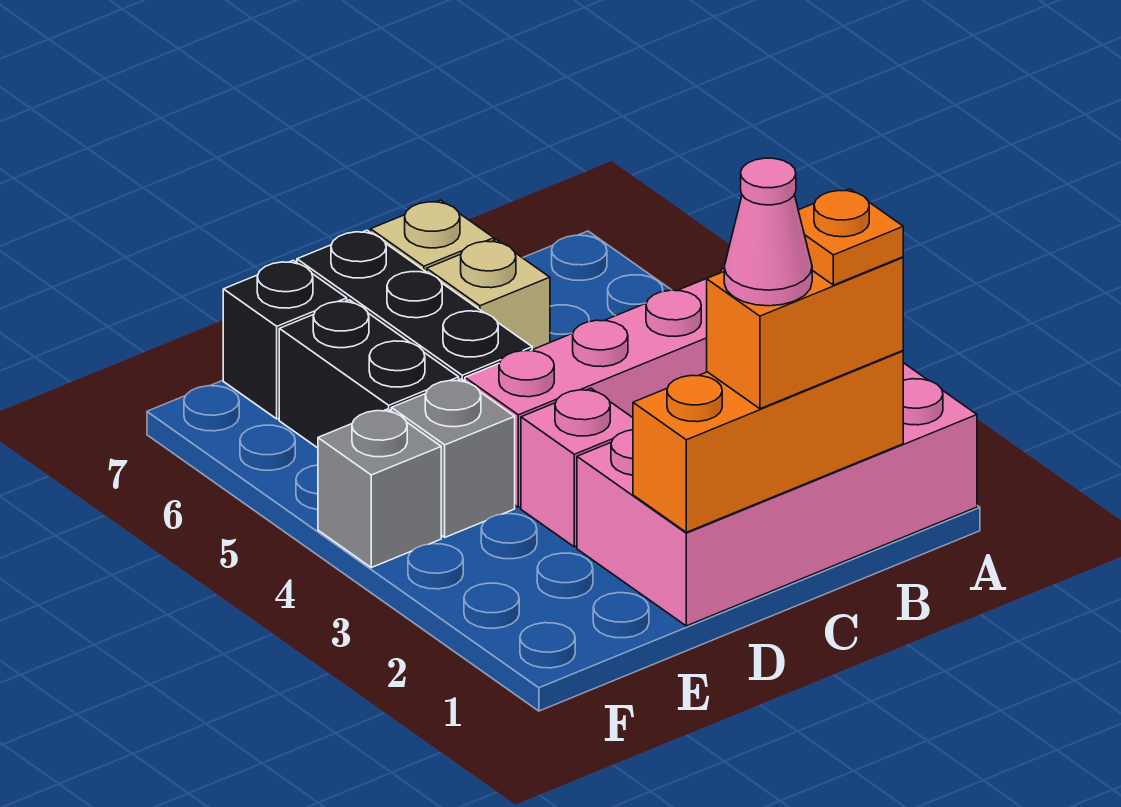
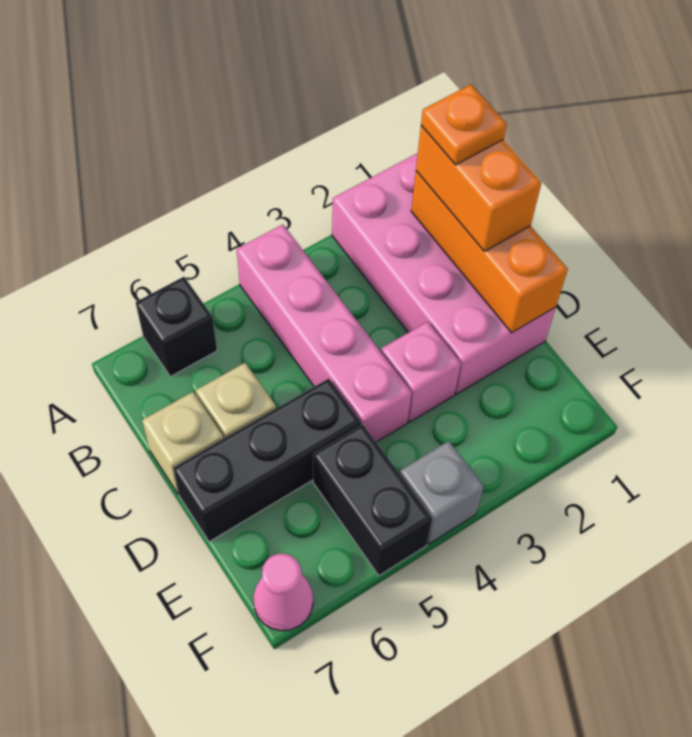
pink 1x1 cone [724,158,812,306] -> pink 1x1 cone moved to [253,554,313,631]
grey 1x1 brick [391,379,515,537] -> none
black 1x2 brick [279,300,459,448] -> black 1x2 brick turned to [313,424,432,576]
black 1x1 brick [223,260,347,419] -> black 1x1 brick moved to [136,277,217,377]

